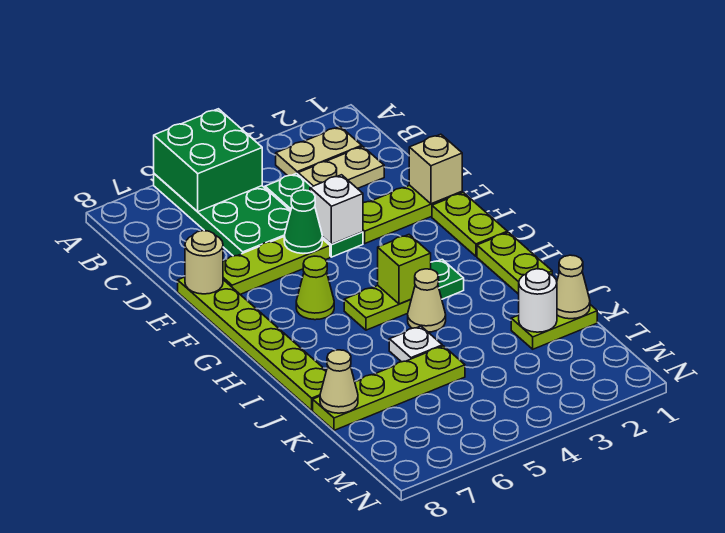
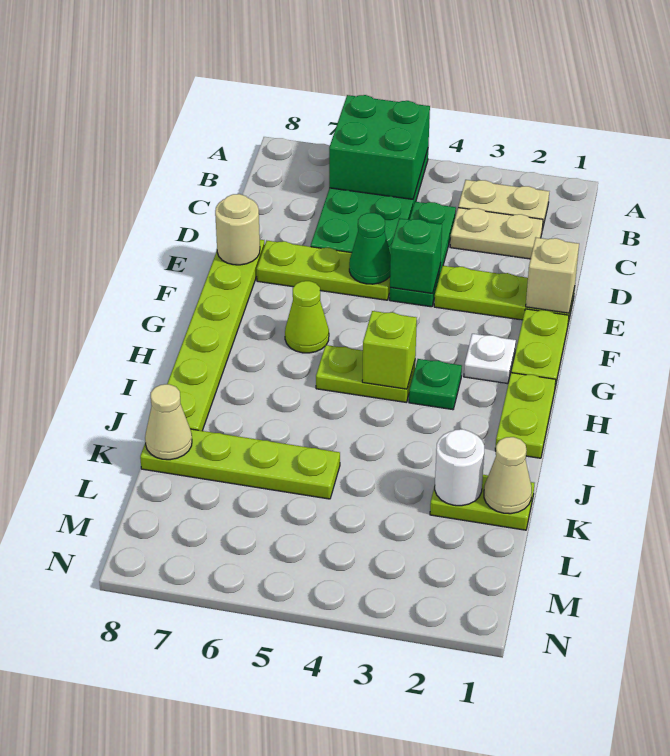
white 1x1 brick [310,175,363,244] -> green 1x1 brick [390,218,442,293]
tan 1x1 cone [408,269,446,332] -> none
white 1x1 plate [389,326,442,362] -> white 1x1 plate moved to [464,334,516,384]

